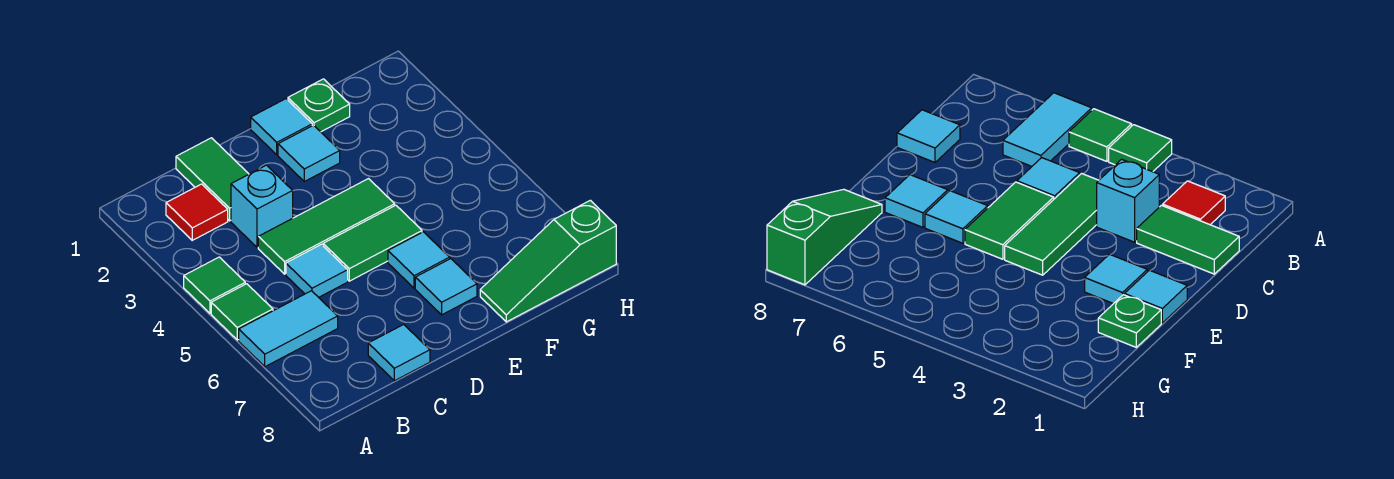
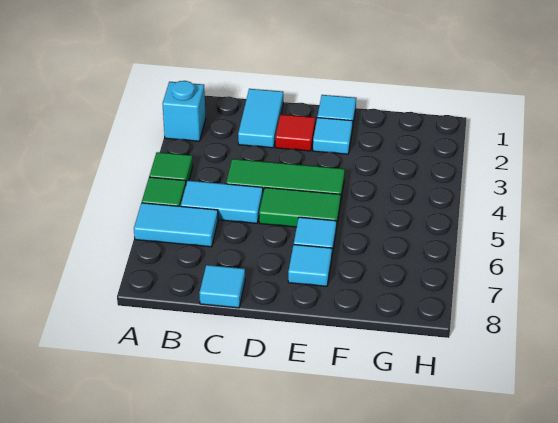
red 1x1 tile [166,184,228,240] -> red 1x1 tile moved to [275,114,315,151]
green 1x2 tile [176,138,249,221] -> cyan 1x2 tile [238,89,283,148]
cyan 1x1 brick [231,165,293,247] -> cyan 1x1 brick moved to [163,81,206,141]
cyan 1x1 tile [286,244,348,297] -> cyan 1x2 tile [181,181,263,223]
green 1x1 plate [288,79,350,132] -> none
green 1x3 slope [480,200,616,322] -> none

